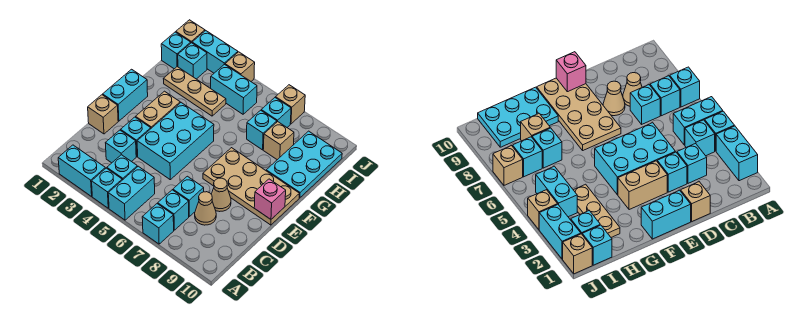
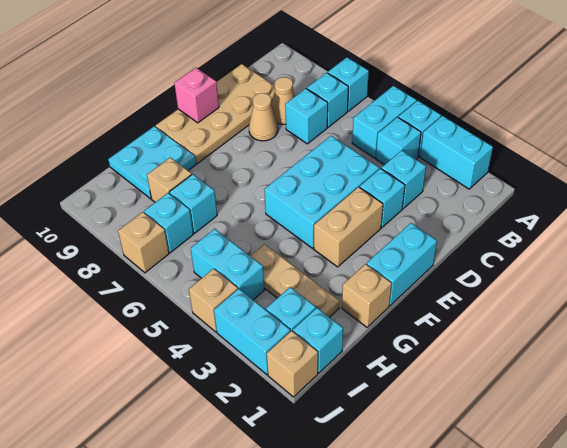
tan 1x1 brick [88,95,118,134] -> tan 1x1 brick moved to [342,264,392,327]
tan 2x4 plate [203,148,299,225] -> tan 2x4 plate turned to [156,64,275,163]
cyan 2x3 plate [266,131,342,198] -> cyan 2x2 plate [108,126,196,199]

